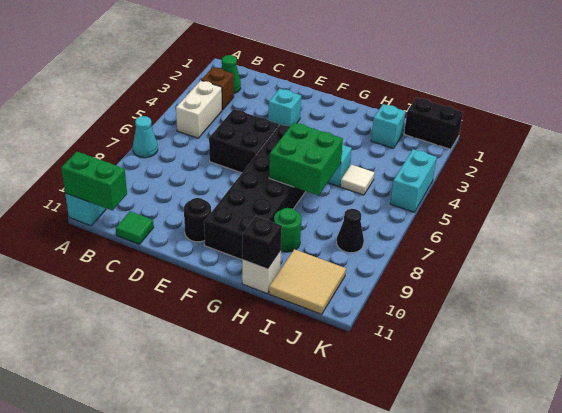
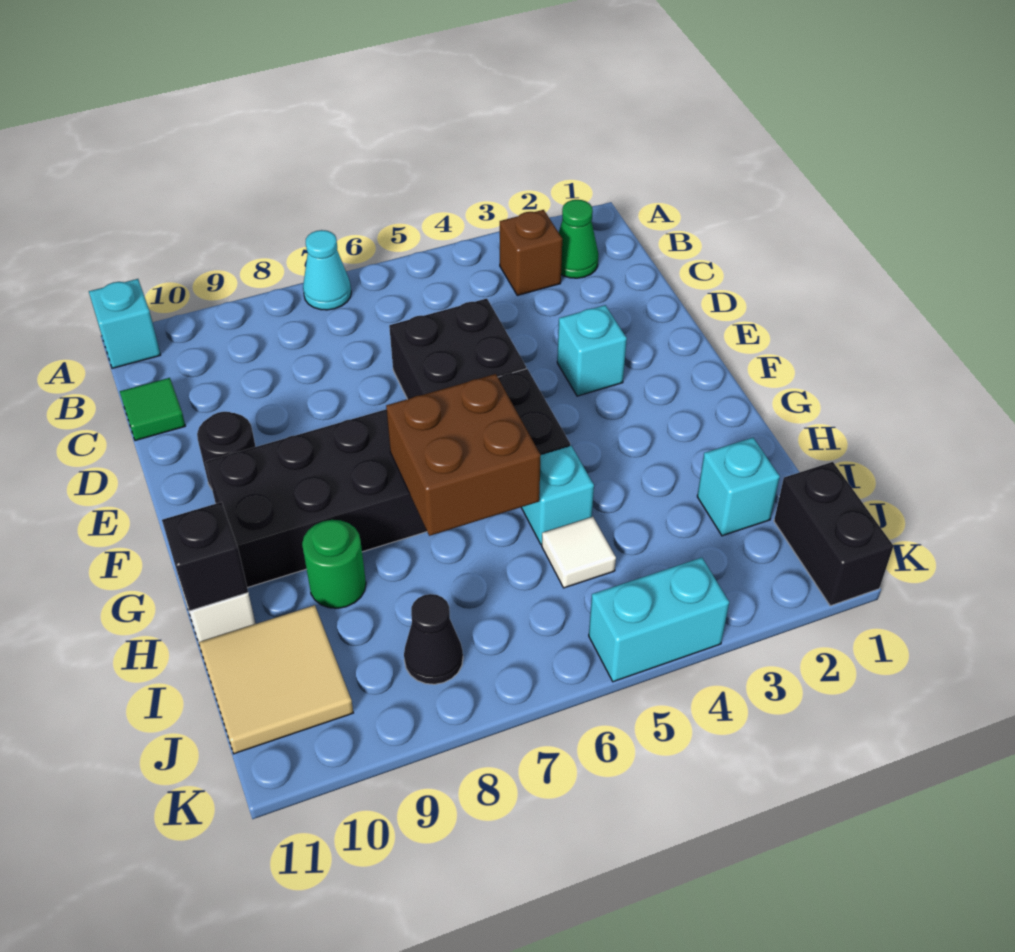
green 1x2 brick [61,152,127,210] -> none
white 1x2 brick [176,81,222,138] -> none
green 2x2 brick [269,122,343,195] -> brown 2x2 brick [386,374,541,536]

